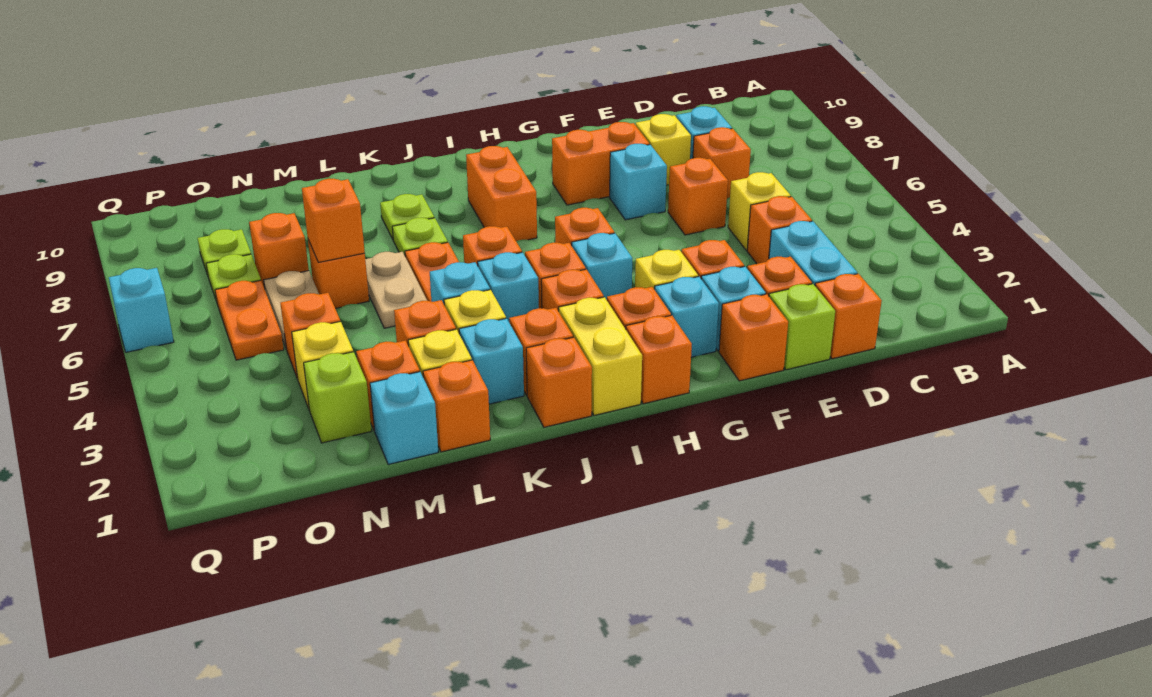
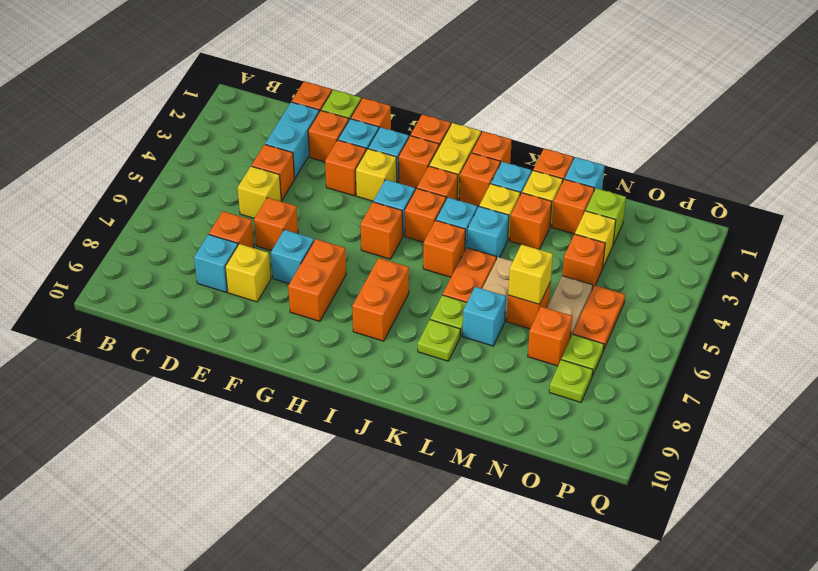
orange 1x2 brick [552,122,650,205] -> orange 1x2 brick turned to [288,239,346,321]
orange 1x1 brick [302,179,365,262] -> yellow 1x1 brick [508,245,553,304]
cyan 1x1 brick [109,268,174,352] -> cyan 1x1 brick moved to [462,287,506,346]

